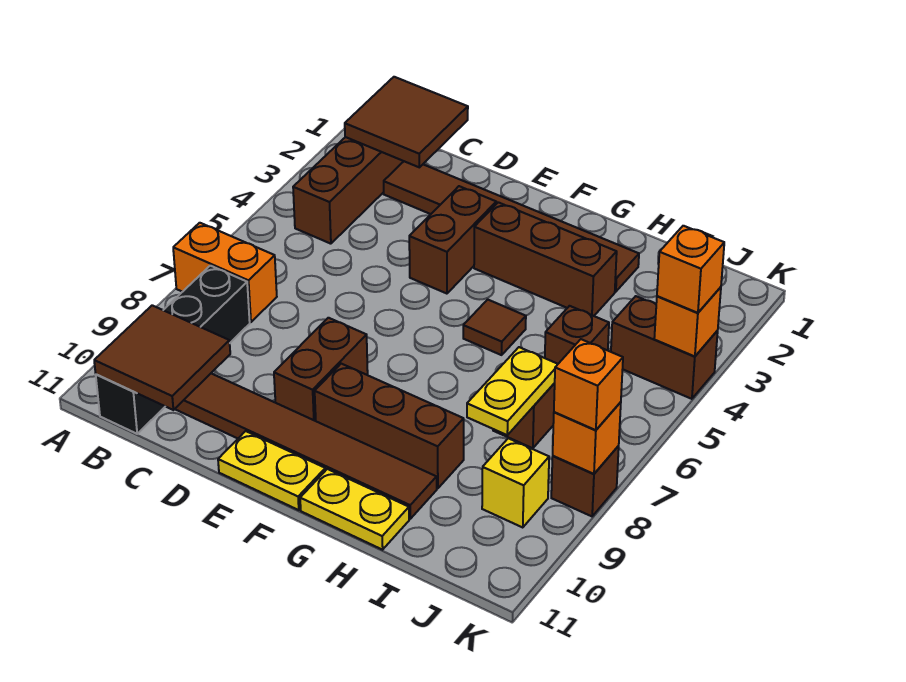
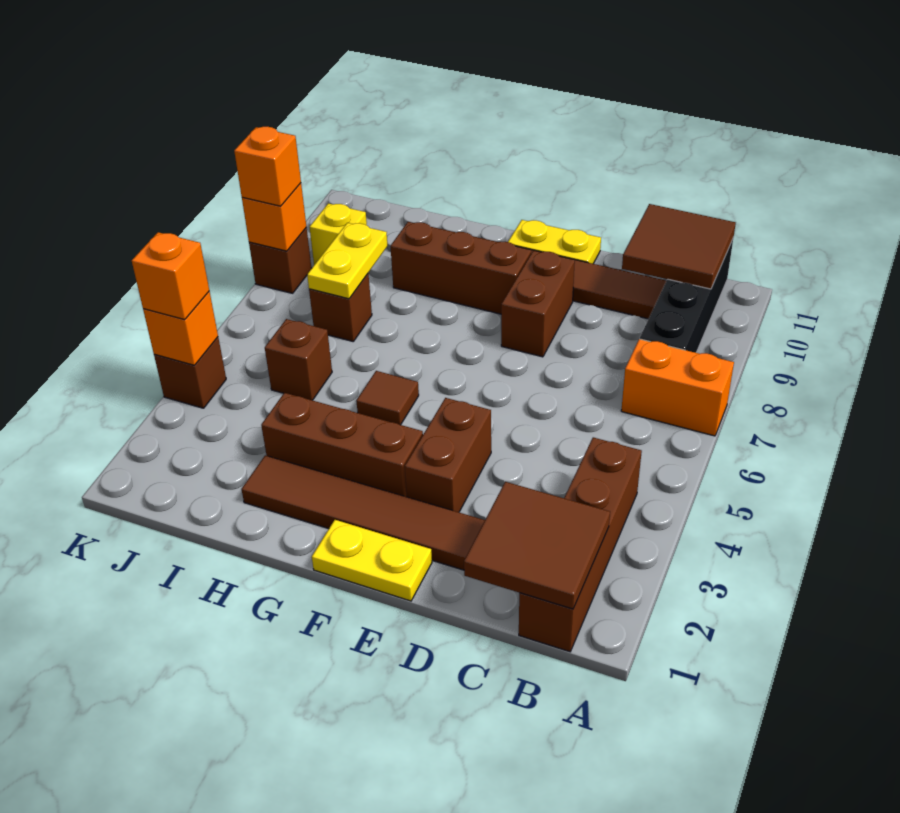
yellow 1x2 plate [300,469,409,550] -> yellow 1x2 plate moved to [312,520,432,601]
brown 1x2 brick [611,296,718,399] -> brown 1x1 brick [154,337,226,408]

